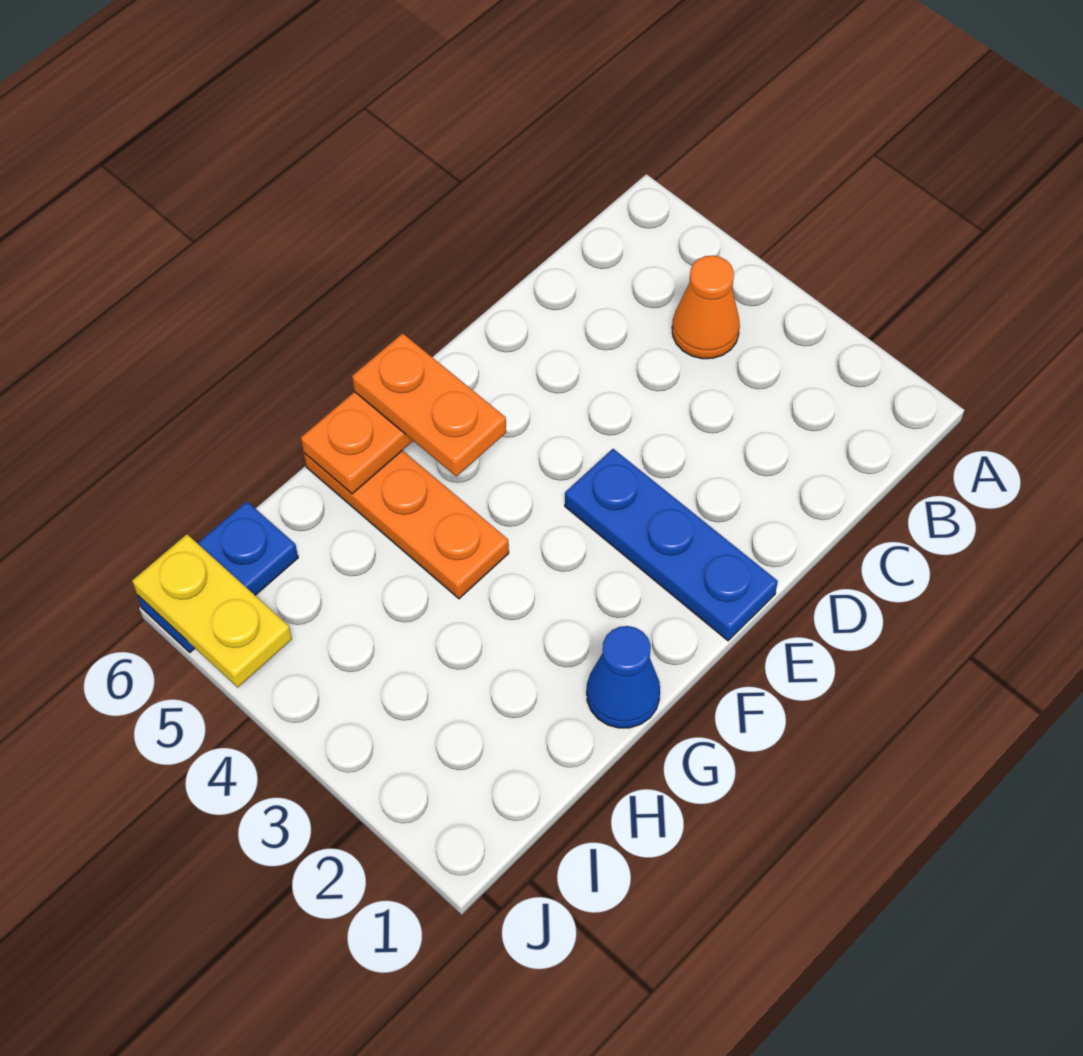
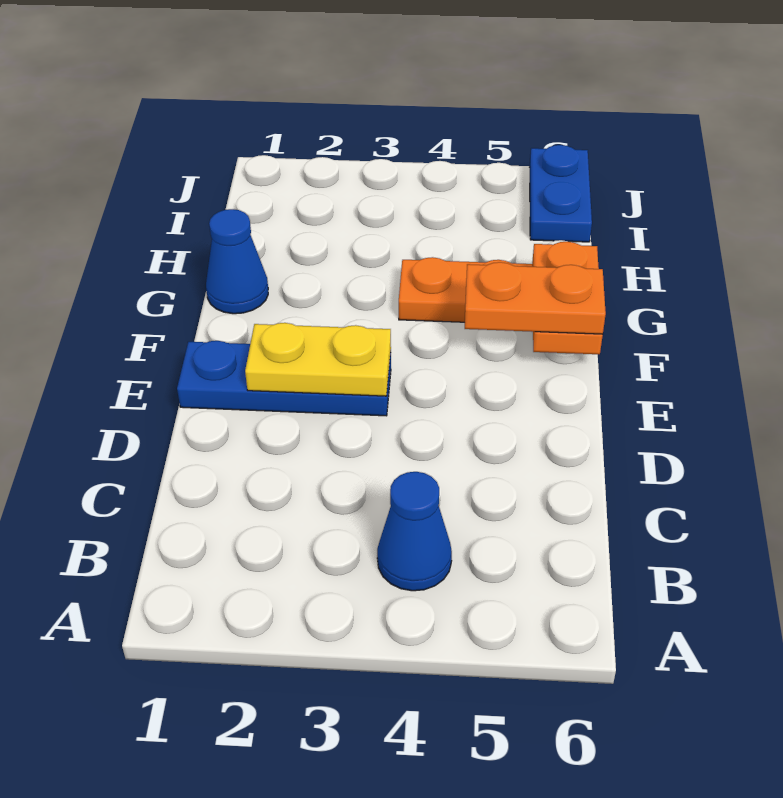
orange 1x1 cone [672,255,740,359] -> blue 1x1 cone [377,472,452,591]
yellow 1x2 plate [132,534,292,687] -> yellow 1x2 plate moved to [245,323,391,396]

